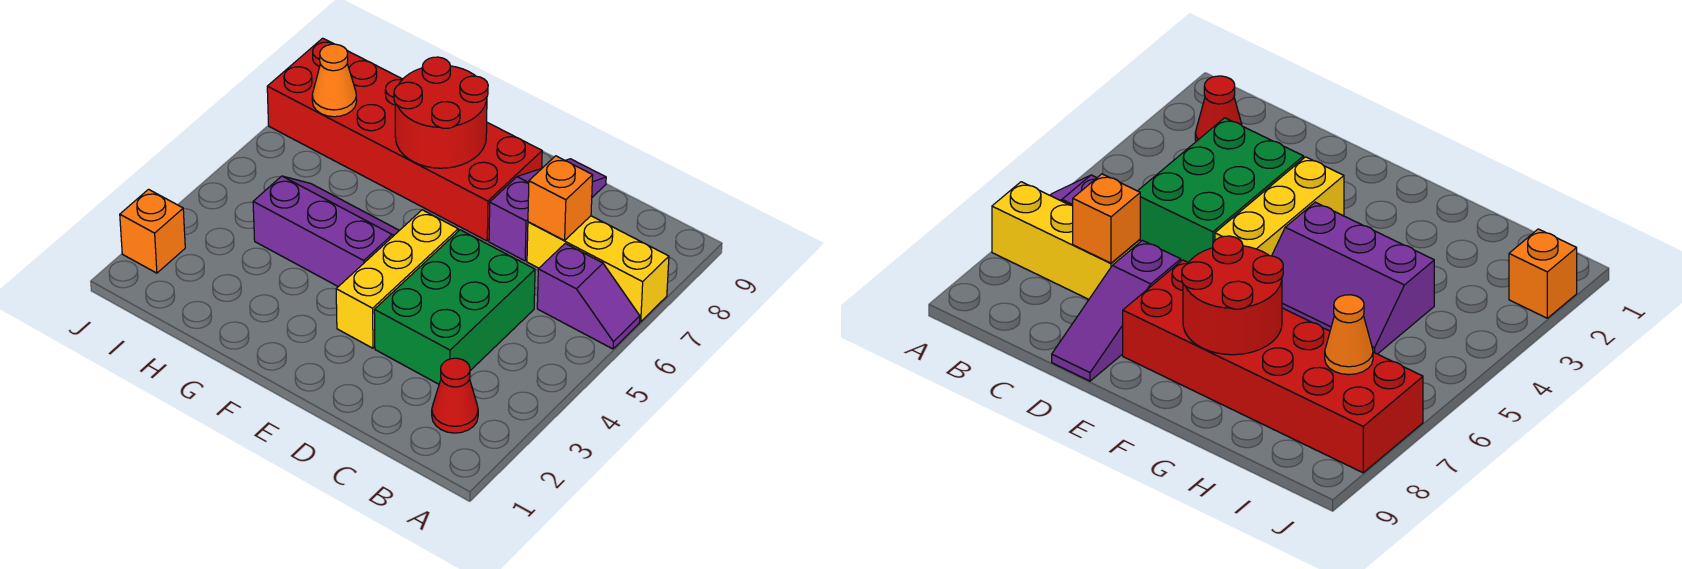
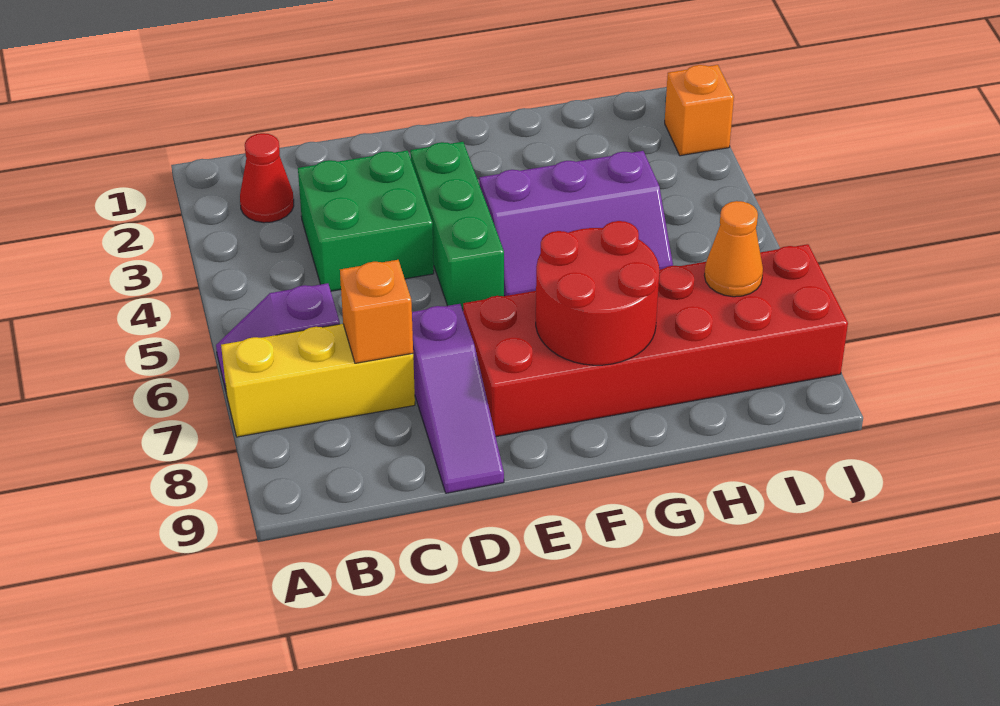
green 2x3 brick [374,230,535,384] -> green 2x2 brick [298,151,434,291]
yellow 1x3 brick [336,210,458,348] -> green 1x3 brick [410,142,504,310]

